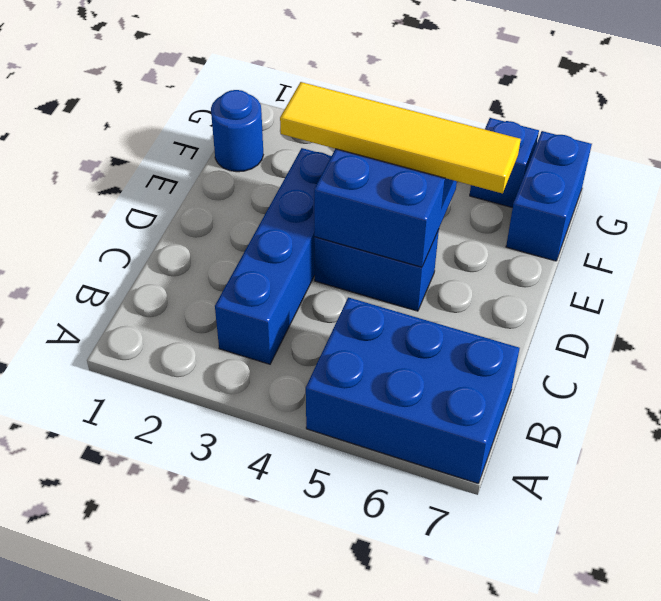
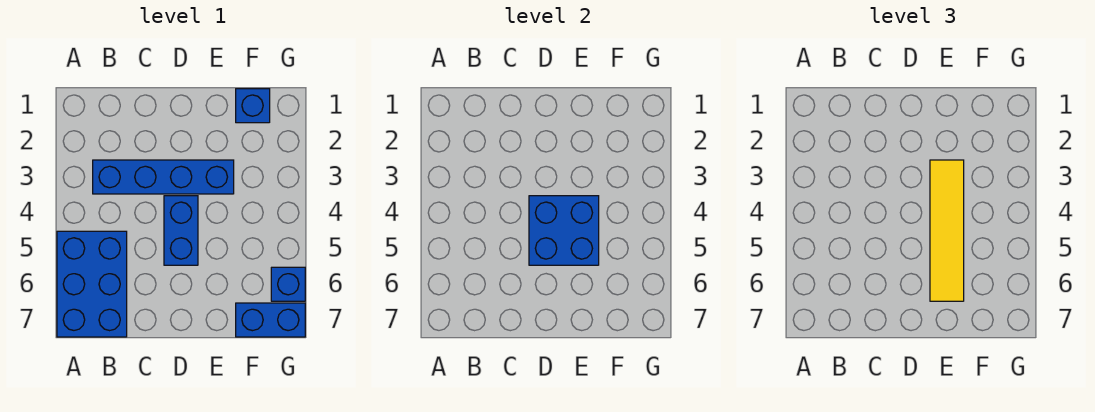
blue 1x1 round brick [211,90,263,172] -> blue 1x1 brick [236,89,270,123]

